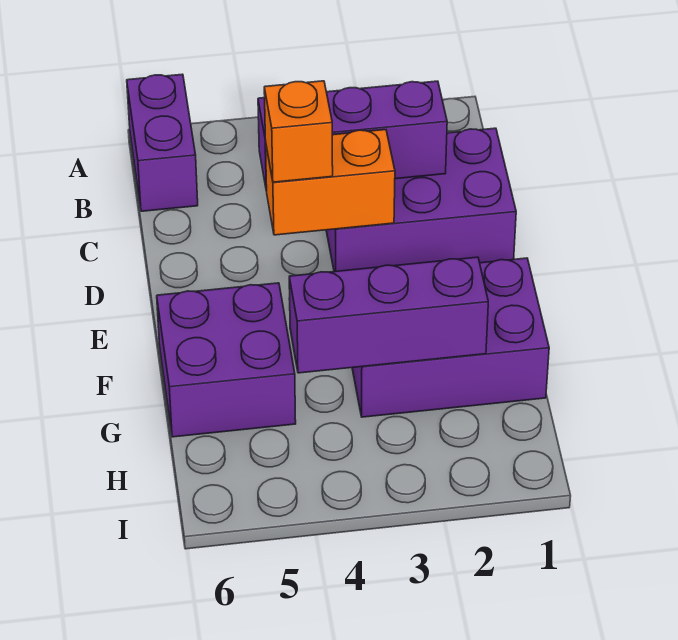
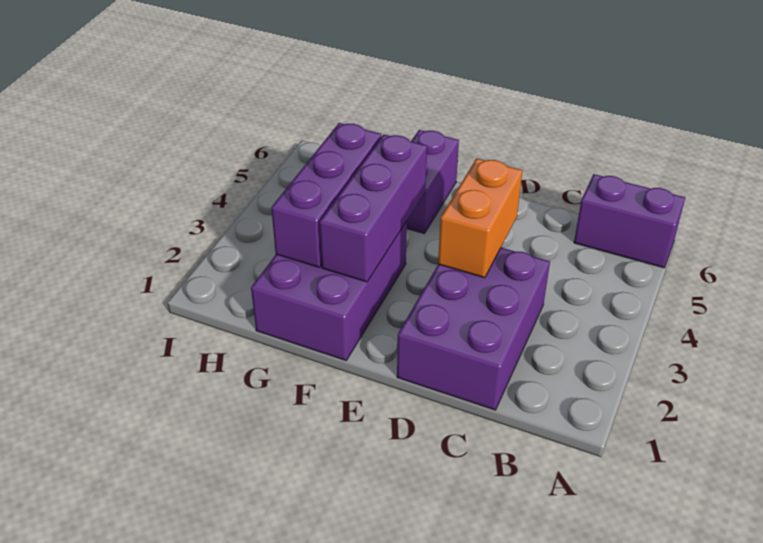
purple 1x3 brick [258,81,447,191] -> purple 1x3 brick moved to [319,134,427,282]
orange 1x1 brick [264,81,333,182] -> none
purple 2x2 brick [157,283,296,437] -> purple 1x2 brick [407,130,459,233]

